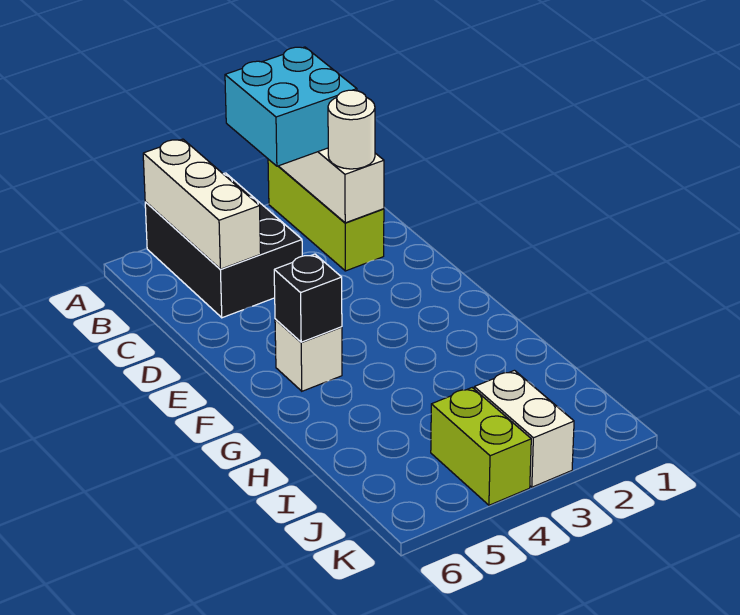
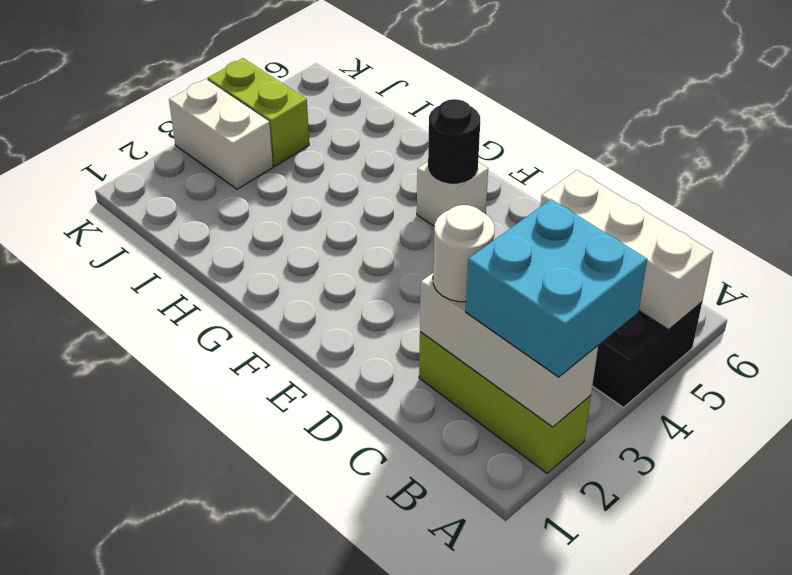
black 1x1 brick [274,254,342,342] -> black 1x1 round brick [428,99,480,184]

